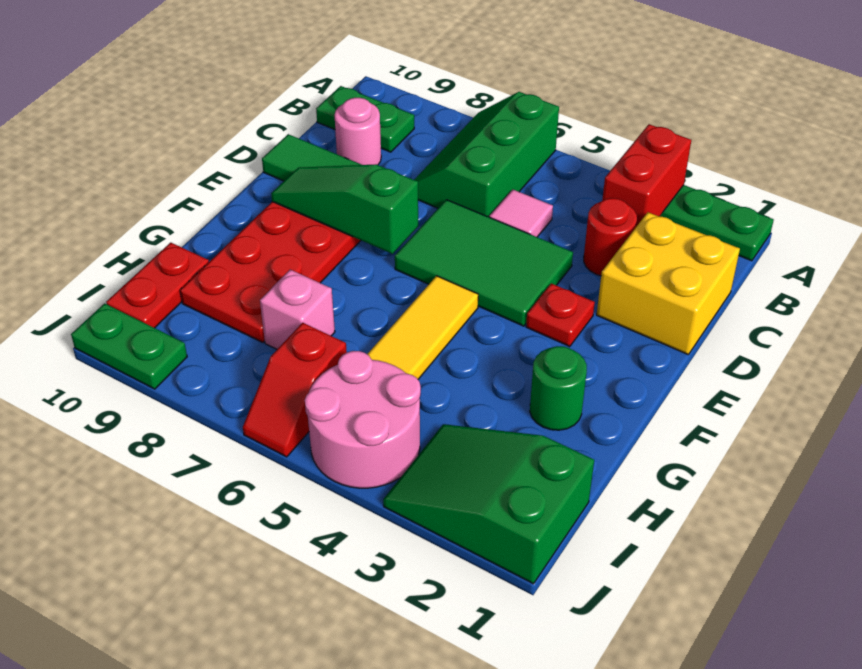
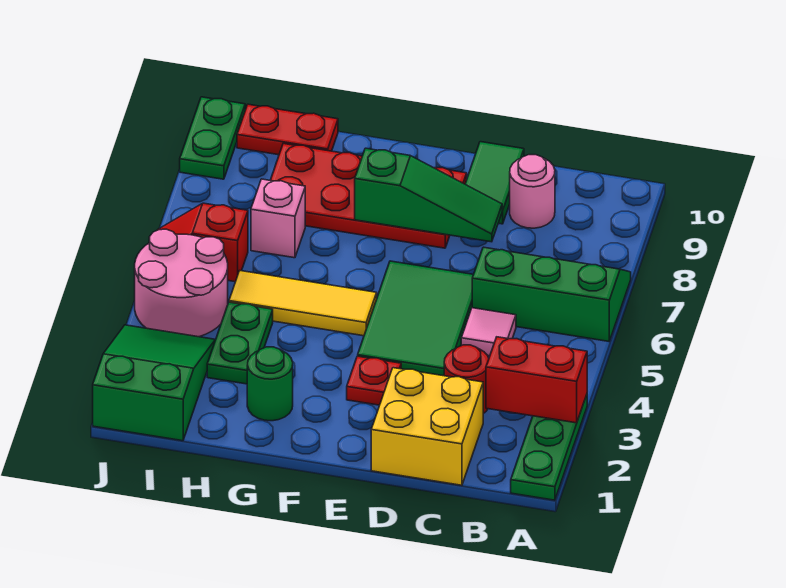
green 1x2 plate [316,86,414,152] -> green 1x2 plate moved to [207,302,273,384]
green 1x3 slope [271,164,418,254] -> green 1x3 slope turned to [355,148,502,242]

